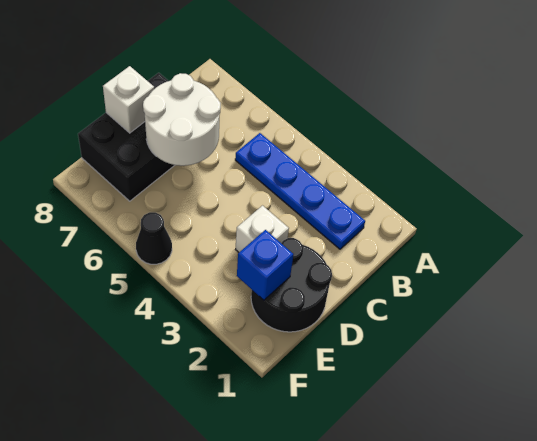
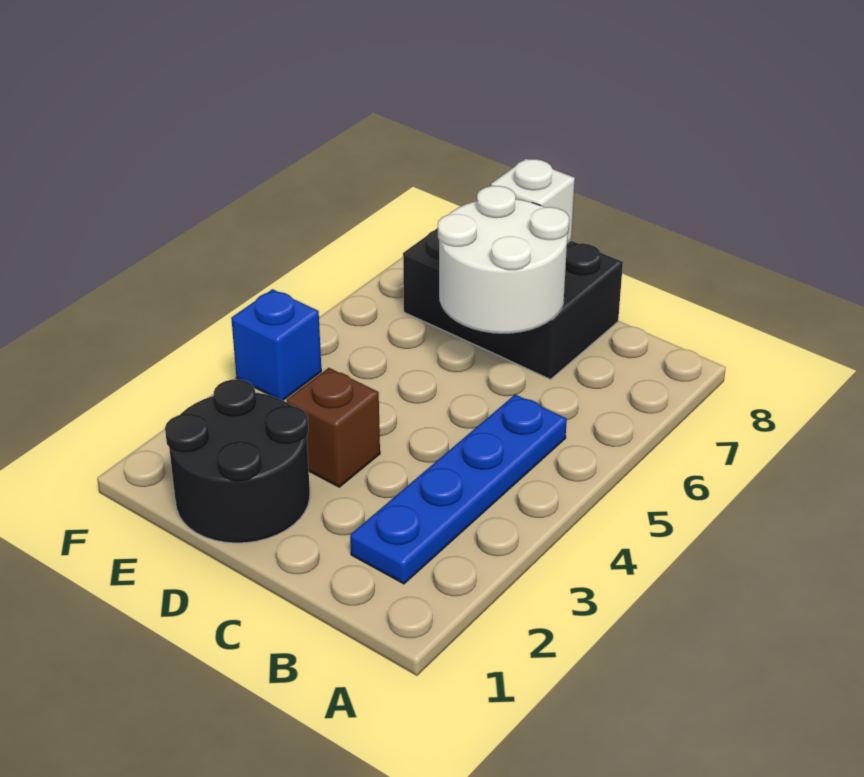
white 1x1 brick [236,206,289,252] -> brown 1x1 brick [287,368,380,487]
blue 1x1 brick [237,230,293,300] -> blue 1x1 brick moved to [231,289,321,400]
black 1x1 cone [136,212,172,264] -> none

